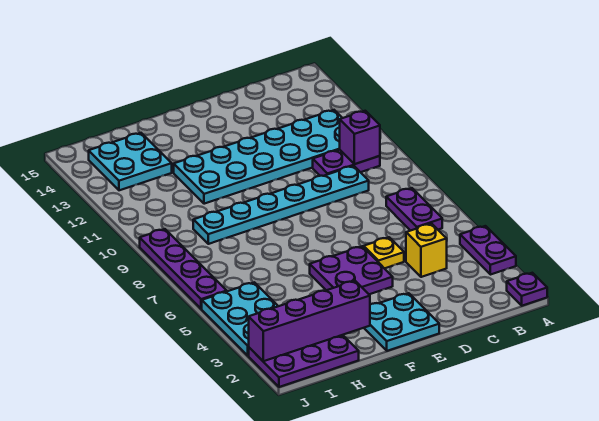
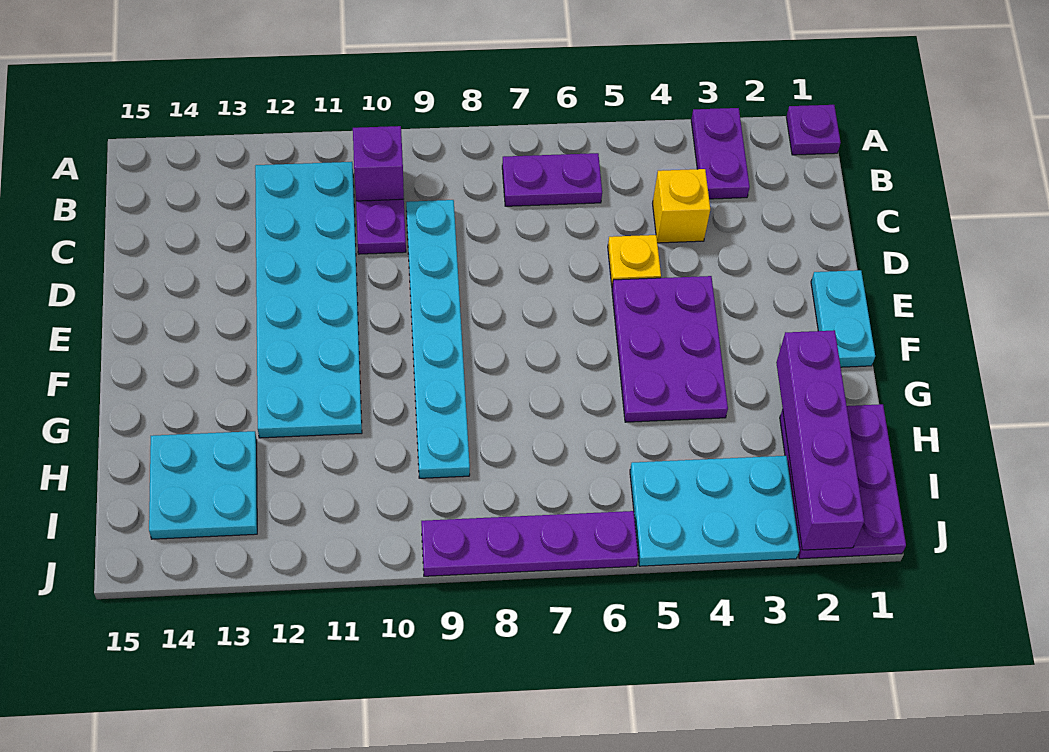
purple 1x2 plate [460,226,516,275] -> purple 1x2 plate turned to [691,108,750,199]
cyan 2x2 plate [364,293,439,351] -> cyan 1x2 plate [811,270,875,367]
purple 2x2 plate [310,246,393,294] -> purple 2x3 plate [612,276,728,422]

